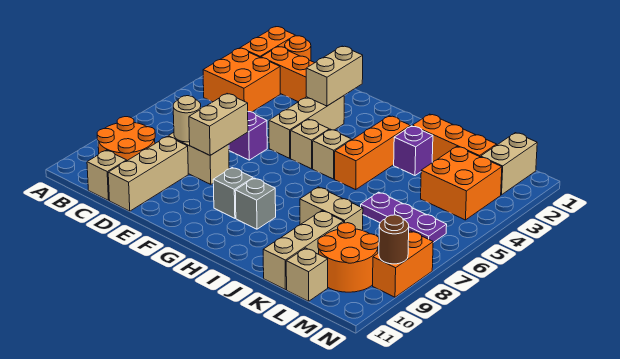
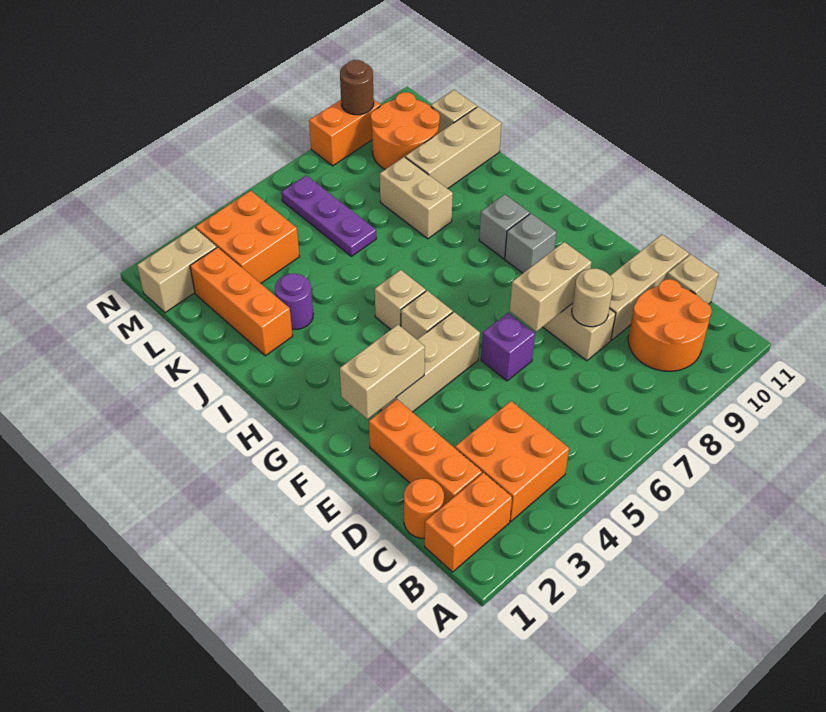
orange 1x3 brick [335,116,410,189] -> none
purple 1x1 brick [394,126,433,175] -> purple 1x1 round brick [275,274,313,329]

